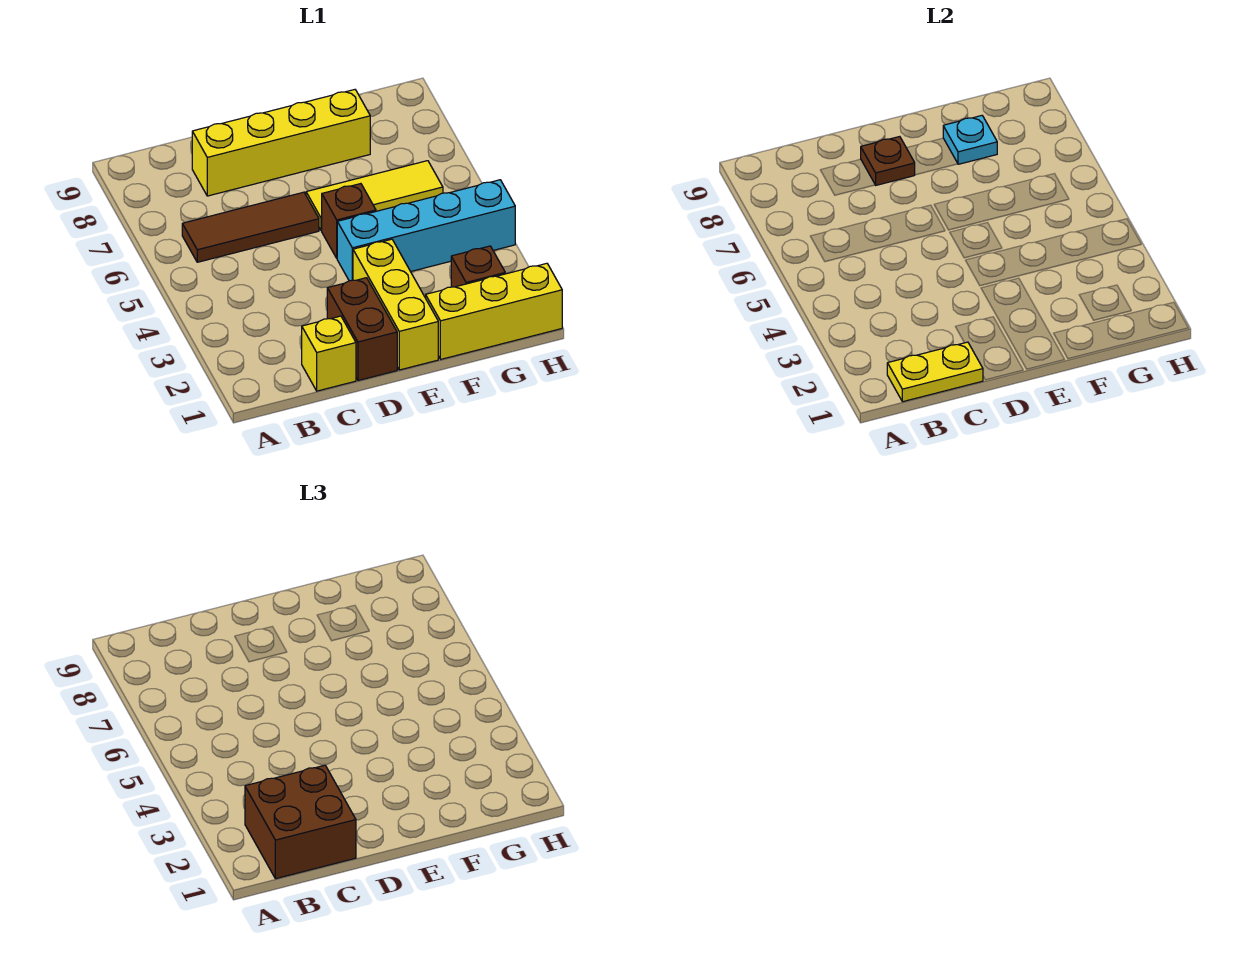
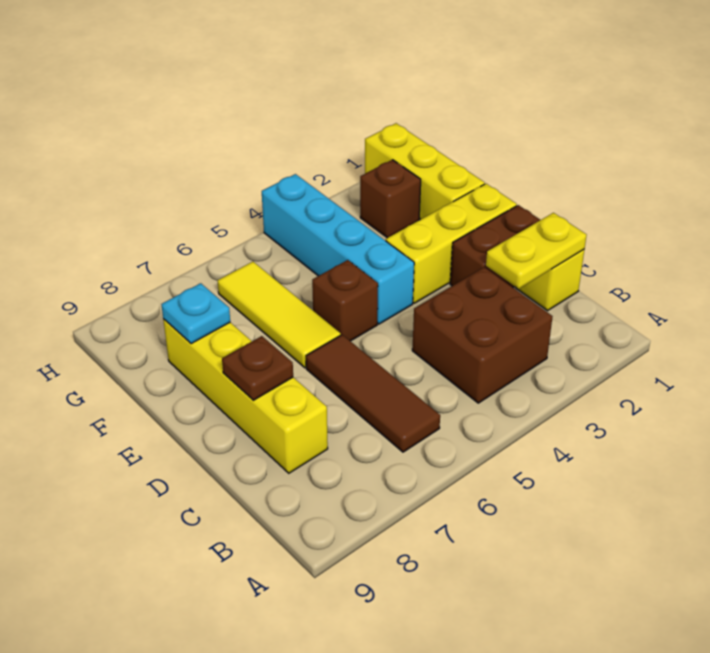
yellow 1x2 plate [887,342,983,402] -> yellow 1x2 plate turned to [486,213,587,289]
brown 2x2 brick [245,765,356,879] -> brown 2x2 brick moved to [412,267,553,403]

